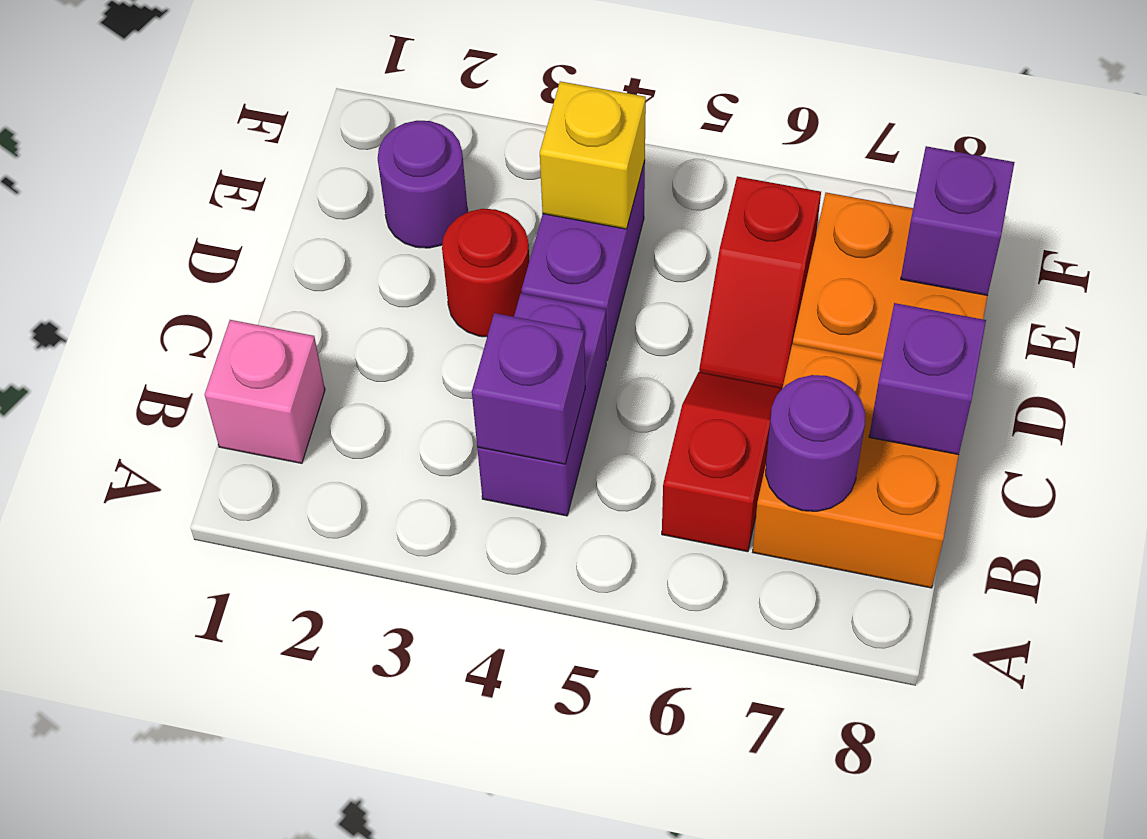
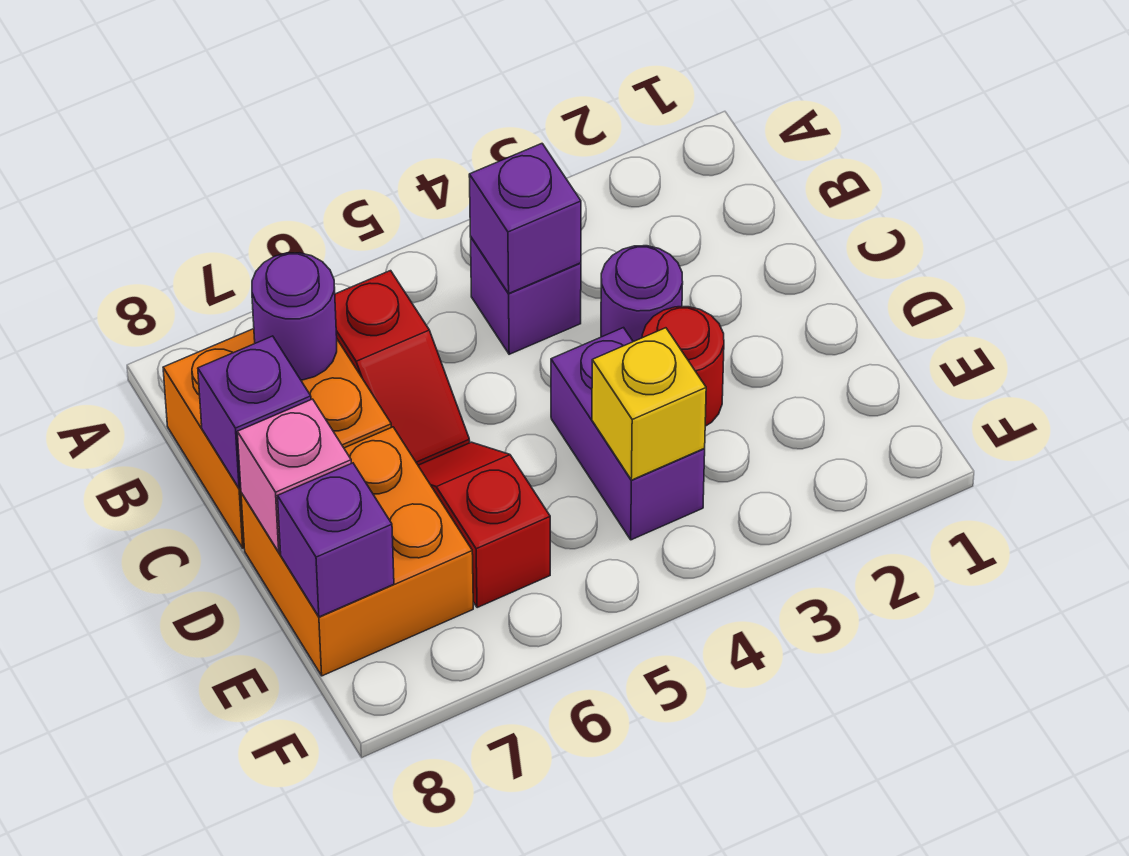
pink 1x1 brick [205,320,325,463] -> pink 1x1 brick moved to [237,399,351,552]
purple 1x2 brick [477,293,606,516] -> purple 1x1 brick [471,238,581,354]
purple 1x1 round brick [378,120,468,248] -> purple 1x1 round brick moved to [601,246,683,342]

